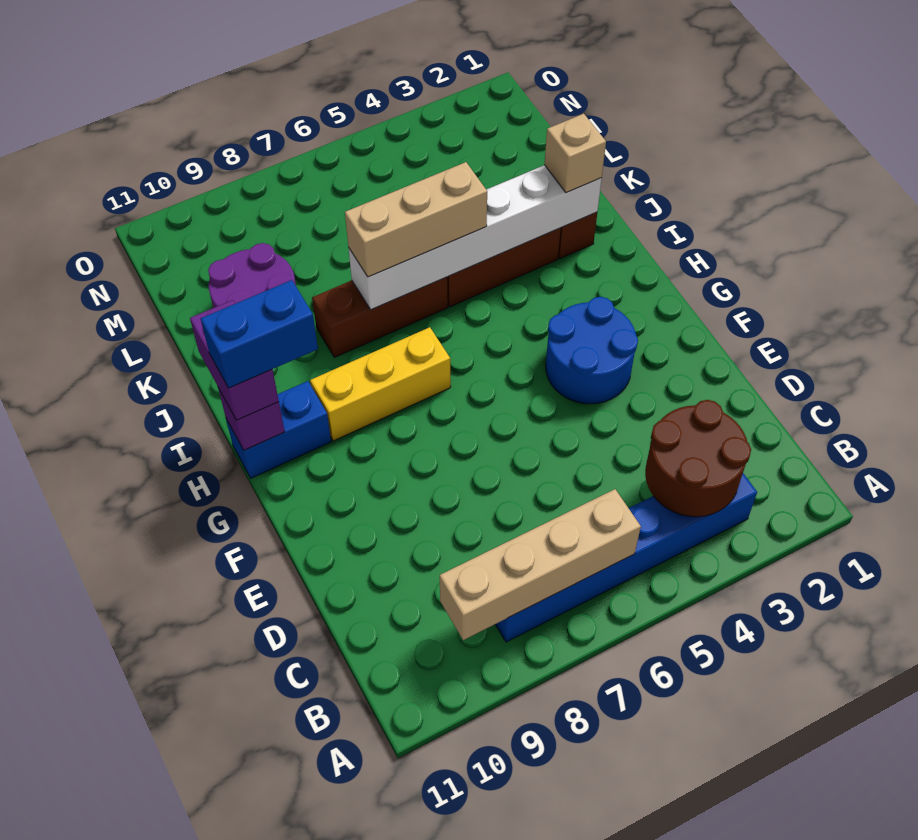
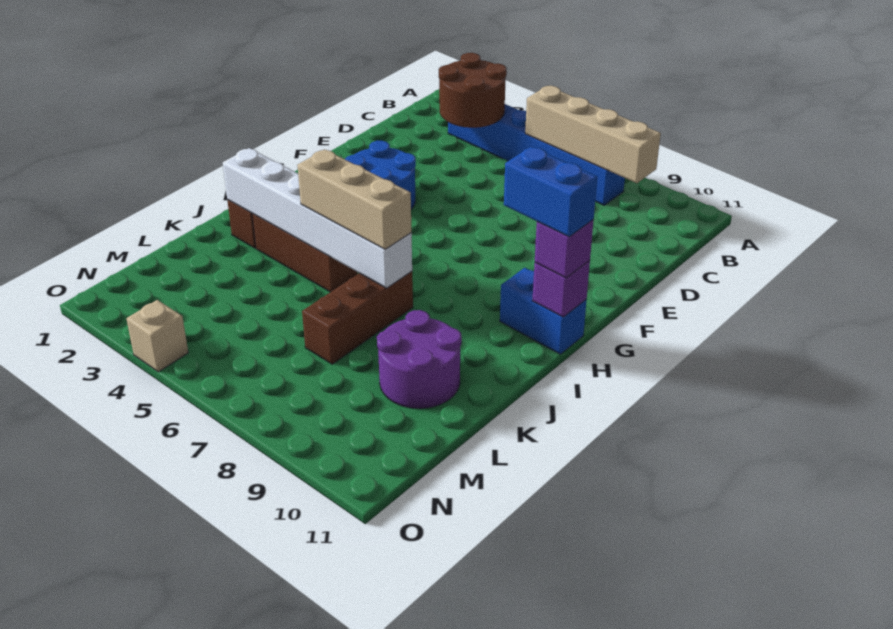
yellow 1x3 brick [310,327,451,441] -> none
purple 1x2 brick [190,300,279,420] -> purple 1x1 brick [535,219,594,278]
tan 1x1 brick [544,114,606,193] -> tan 1x1 brick moved to [126,300,188,372]
brown 1x3 brick [312,277,448,357] -> brown 1x3 brick turned to [302,271,413,364]

